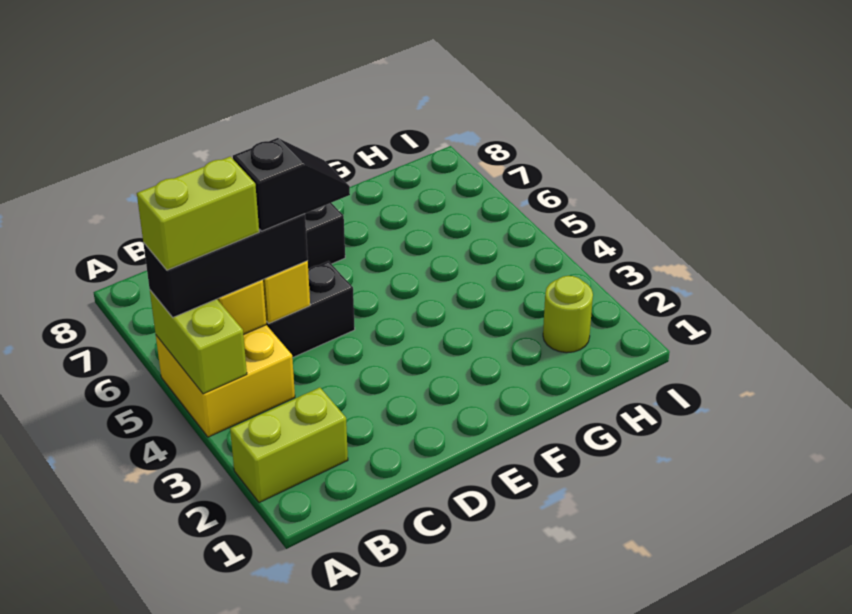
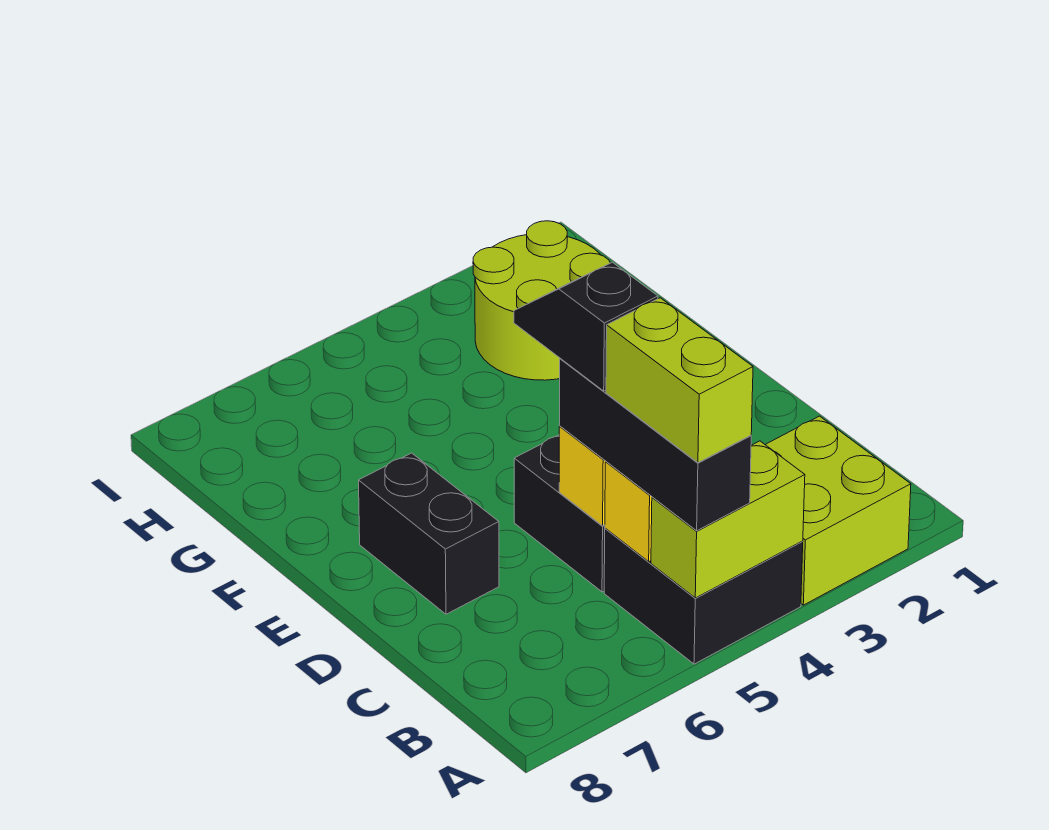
lime 1x2 brick [230,388,348,503] -> lime 2x2 brick [765,416,911,605]
yellow 2x2 brick [156,325,295,437] -> black 2x2 brick [604,528,803,664]
lime 1x1 round brick [543,276,593,353] -> lime 2x2 round brick [473,221,610,380]

